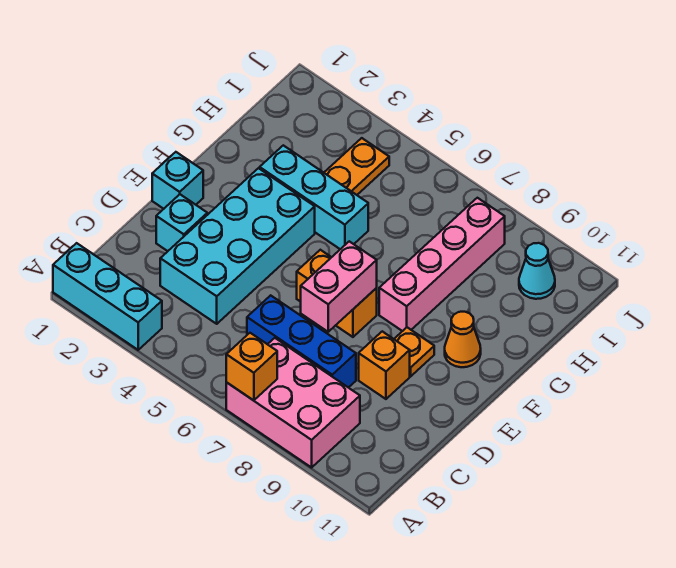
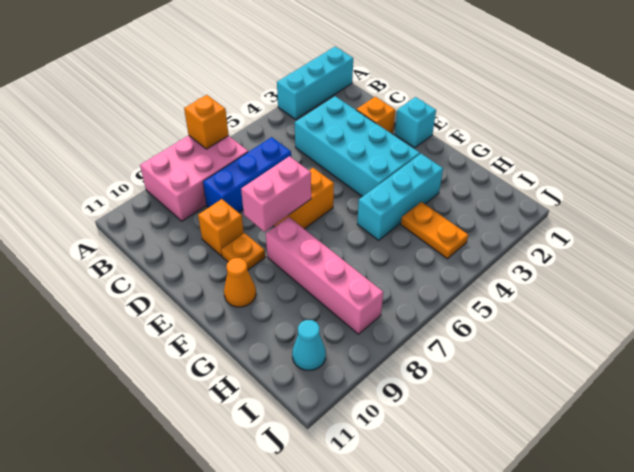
cyan 1x1 brick [156,194,207,251] -> orange 1x1 brick [356,97,395,134]
pink 1x2 brick [301,241,377,332] -> pink 1x2 brick turned to [241,156,311,232]

